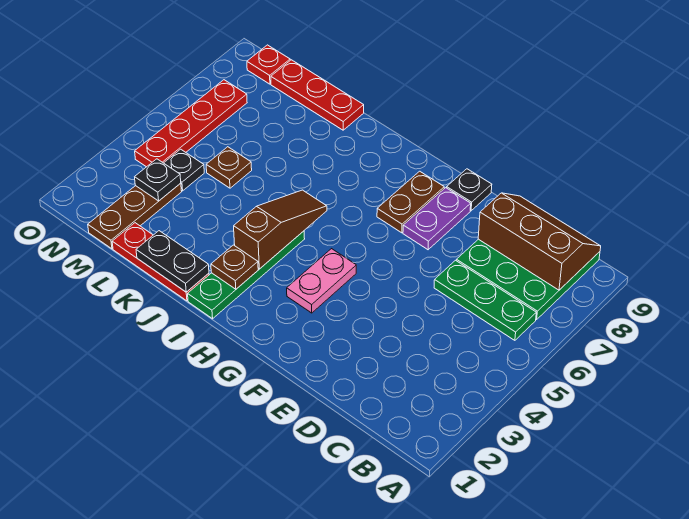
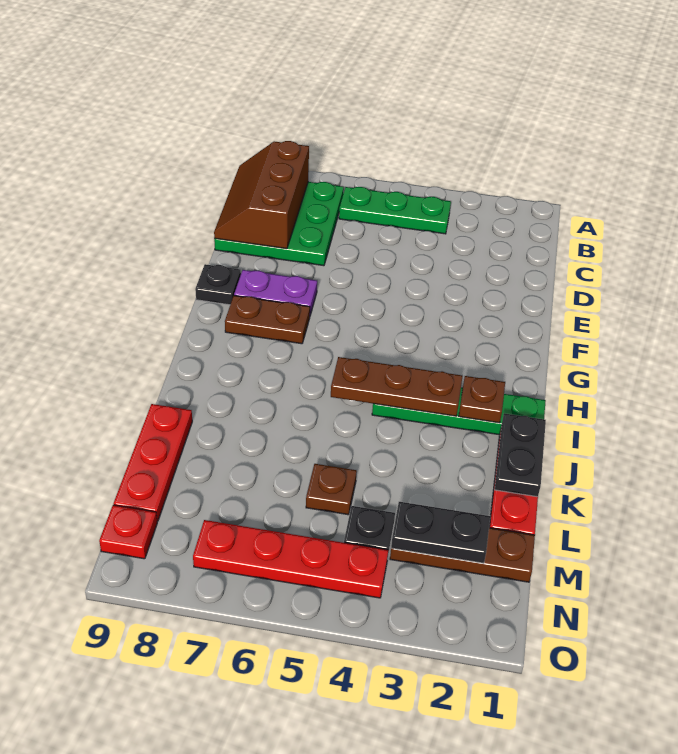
green 1x3 plate [434,260,536,340] -> green 1x3 plate turned to [339,187,451,234]
pink 1x2 plate [287,249,356,313] -> none
brown 1x3 slope [234,190,327,269] -> brown 1x3 plate [331,357,463,416]
black 1x1 plate [135,159,181,201] -> black 1x2 plate [391,502,490,563]

